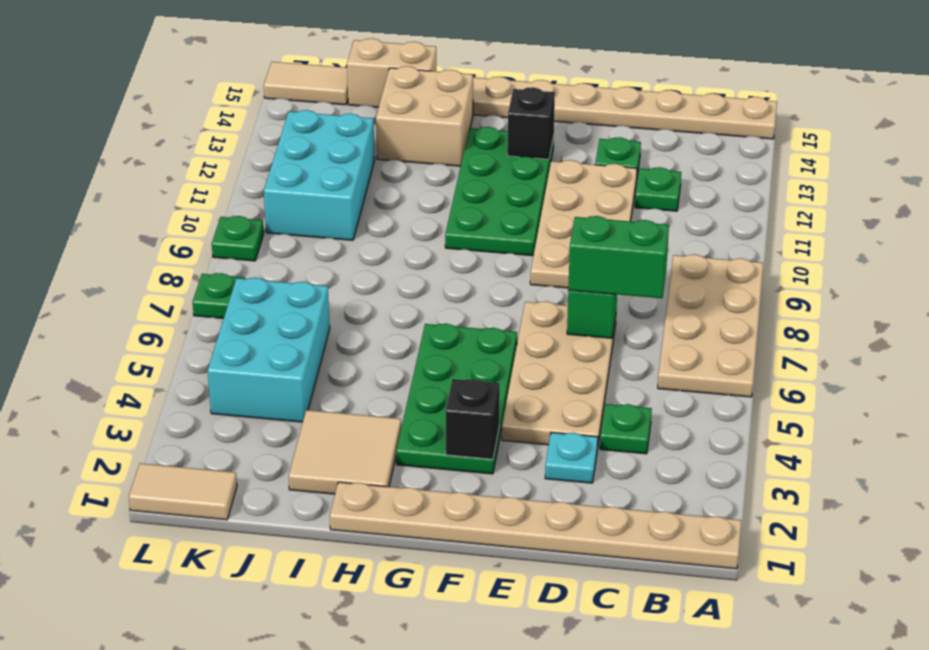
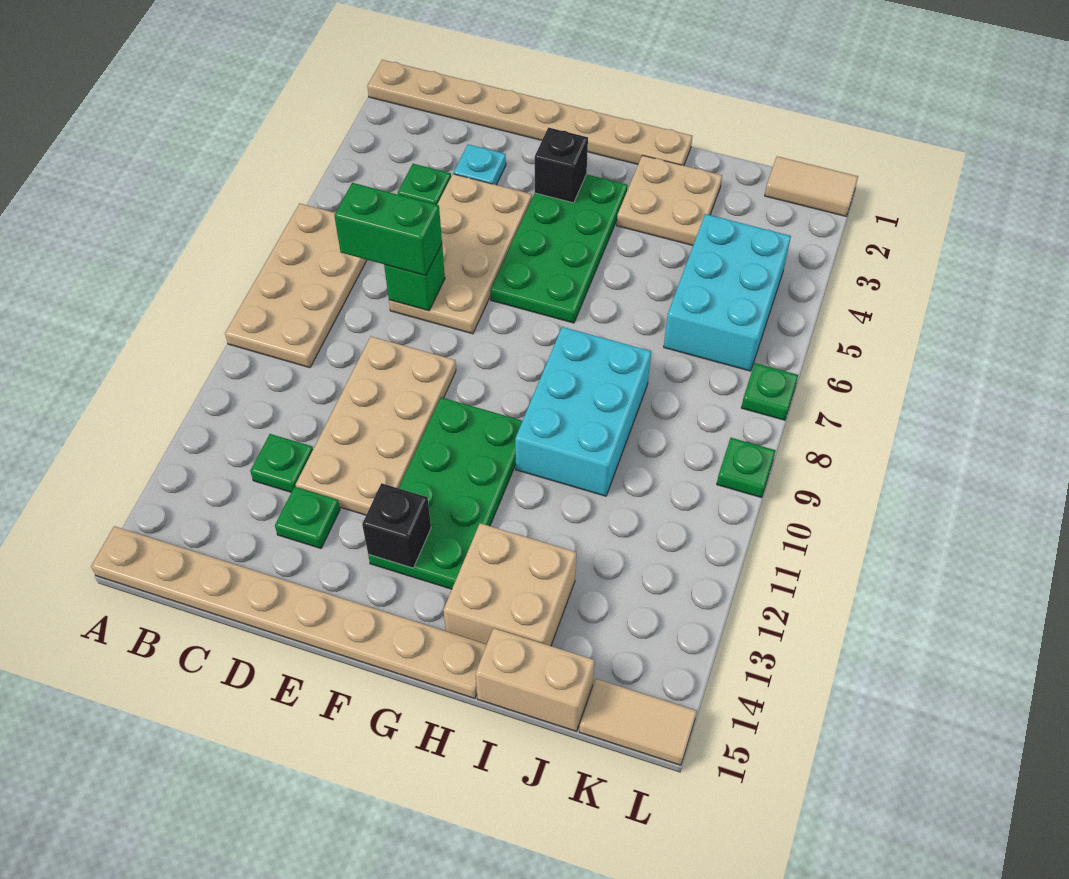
tan 2x2 tile [289,410,401,494] -> tan 2x2 plate [617,155,722,245]
cyan 2x3 brick [264,110,375,240] -> cyan 2x3 brick moved to [515,327,651,496]

